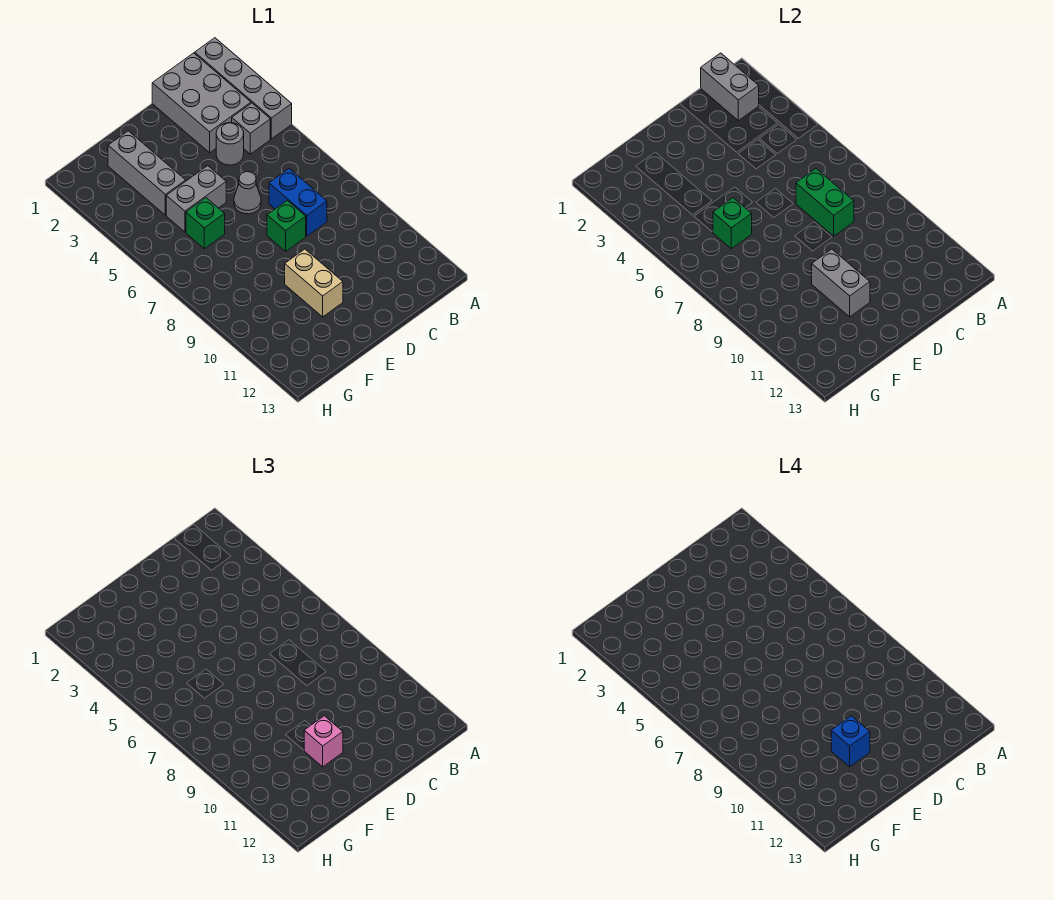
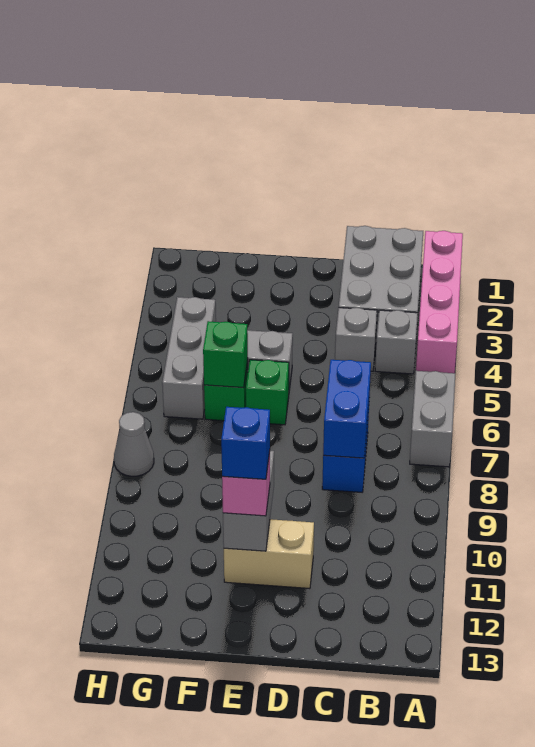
grey 1x4 brick [195,38,292,139] -> pink 1x4 brick [416,231,463,373]
grey 1x2 brick [701,53,759,121] -> grey 1x2 brick moved to [410,371,455,467]
grey 1x1 round brick [216,123,244,165] -> grey 1x1 brick [335,308,377,371]
green 1x2 brick [796,169,854,236] -> blue 1x2 brick [323,360,371,458]
grey 1x1 cone [234,172,261,214] -> grey 1x1 cone moved to [114,412,154,476]
green 1x1 brick [267,200,306,251] -> green 1x1 brick moved to [246,360,289,425]
tan 1x2 brick [285,249,343,317] -> tan 1x2 brick turned to [224,519,314,589]
grey 1x3 brick [108,131,186,215] -> grey 1x3 brick moved to [162,297,216,419]

